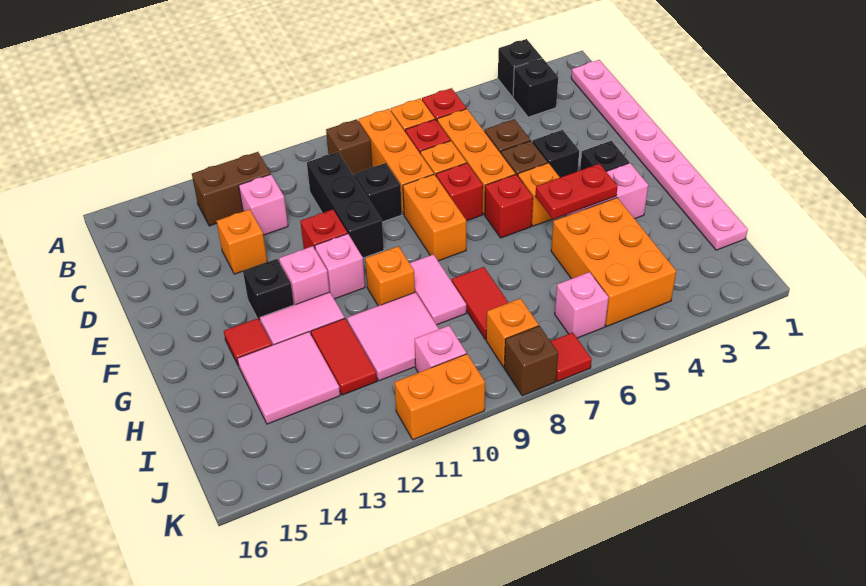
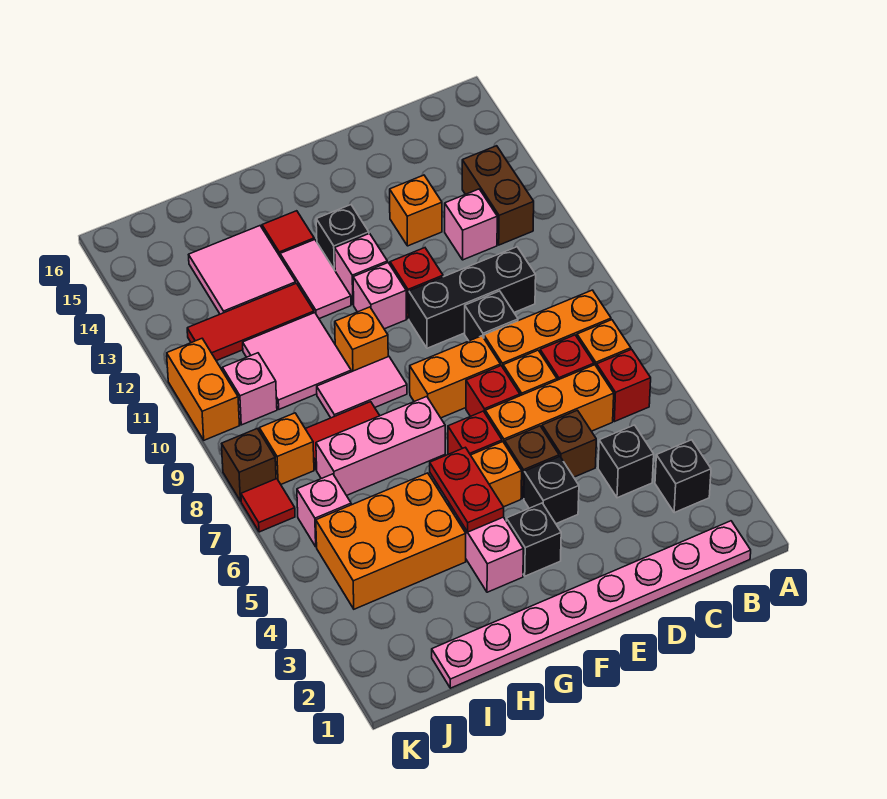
black 1x1 brick [498,39,542,97] -> black 1x1 brick moved to [598,425,654,498]
brown 1x1 brick [326,119,372,177] -> none
none -> pink 1x3 brick [316,397,445,495]
red 1x2 tile [311,319,377,395] -> red 1x3 tile [187,283,314,361]

